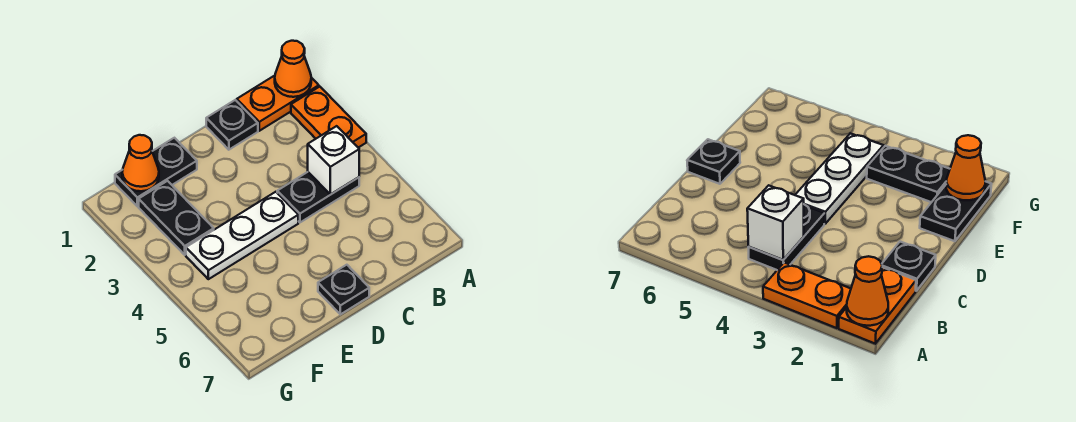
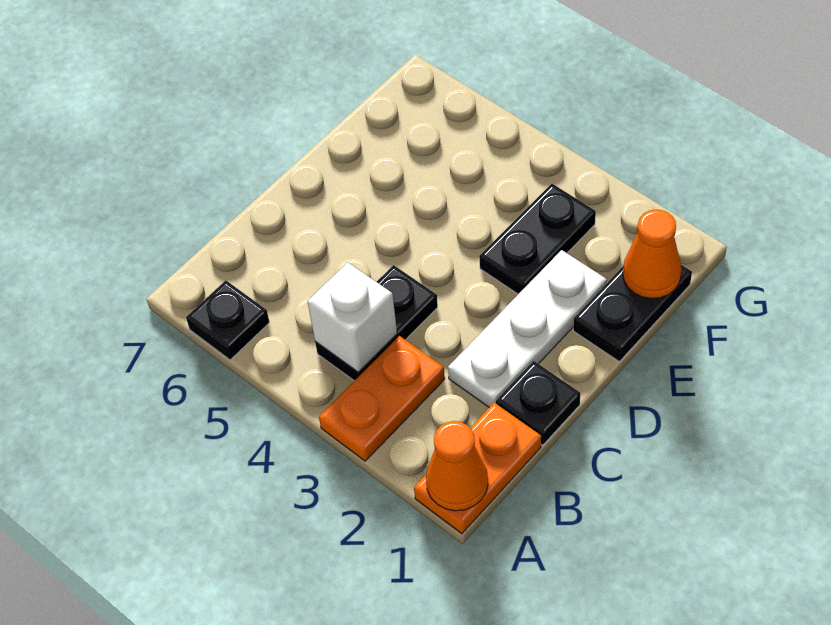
orange 1x2 plate [291,87,366,148] -> orange 1x2 plate turned to [319,336,445,461]
white 1x3 plate [186,192,298,279] -> white 1x3 plate moved to [448,250,607,407]
black 1x1 plate [318,265,369,314] -> black 1x1 plate moved to [186,280,270,360]
black 1x2 plate [139,181,214,255] -> black 1x2 plate turned to [479,184,596,294]

